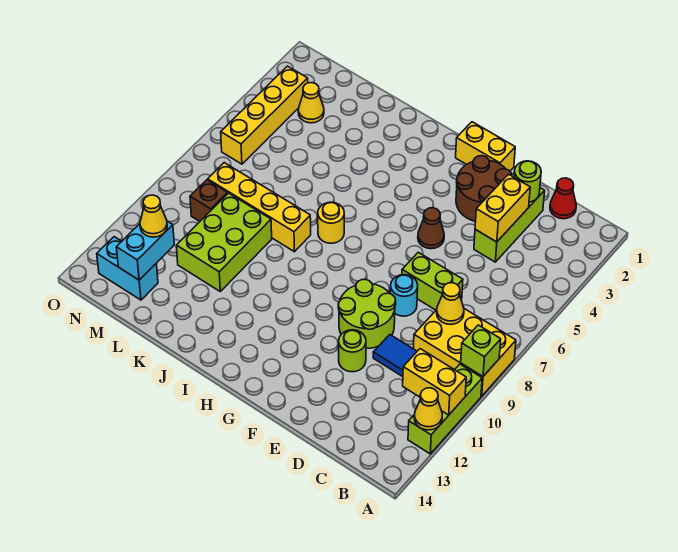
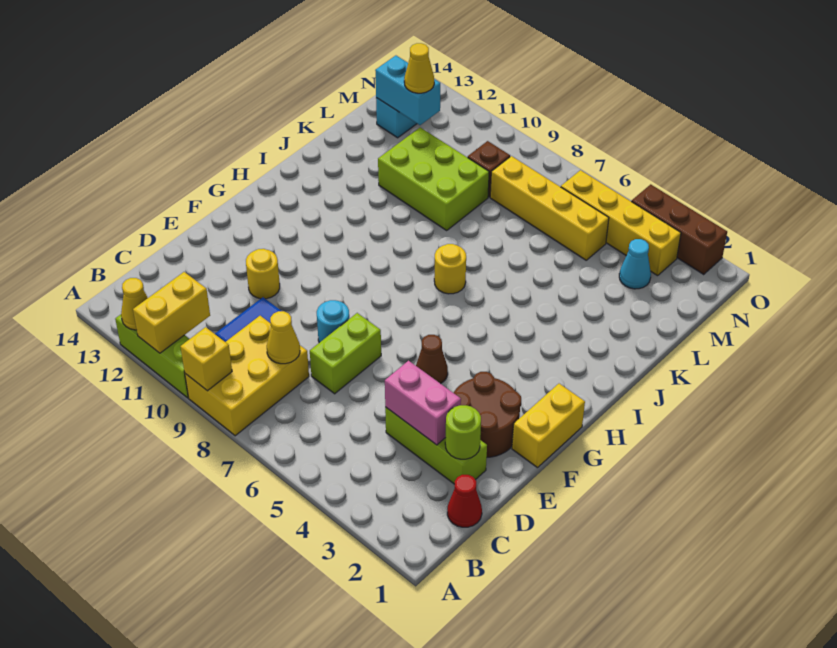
lime 1x1 brick [461,325,501,376] -> yellow 1x1 brick [180,327,232,391]
yellow 1x2 brick [475,174,530,242] -> pink 1x2 brick [385,361,461,445]
lime 2x2 round brick [338,279,396,348] -> none
lime 1x1 round brick [339,330,366,372] -> yellow 1x1 round brick [246,249,280,299]
yellow 1x4 brick [208,163,311,252] -> yellow 1x4 brick turned to [490,156,609,260]
yellow 1x1 cone [298,83,324,123] -> cyan 1x1 cone [619,239,651,289]
none -> brown 1x3 brick [631,184,727,274]

